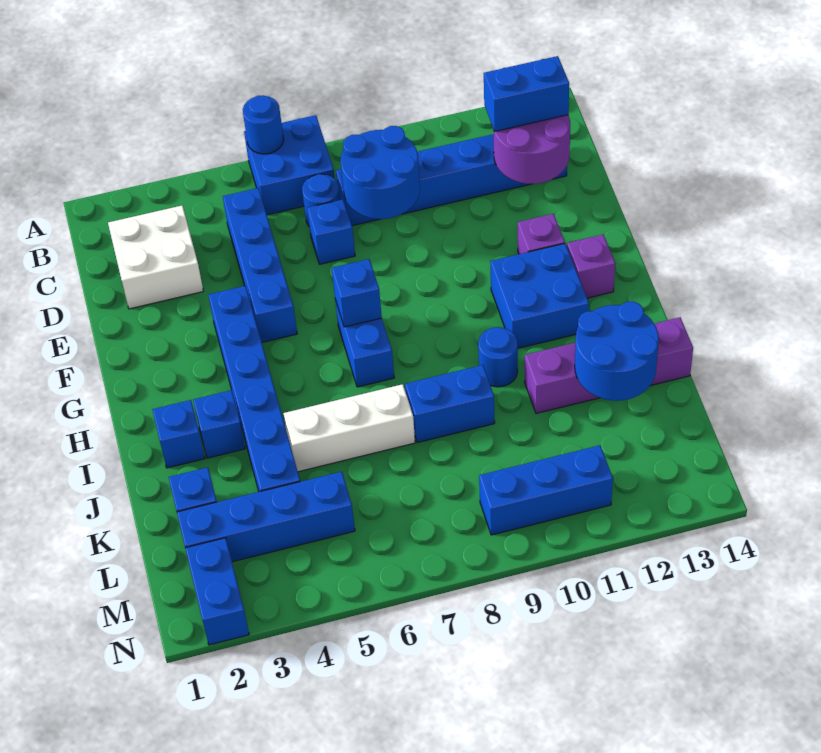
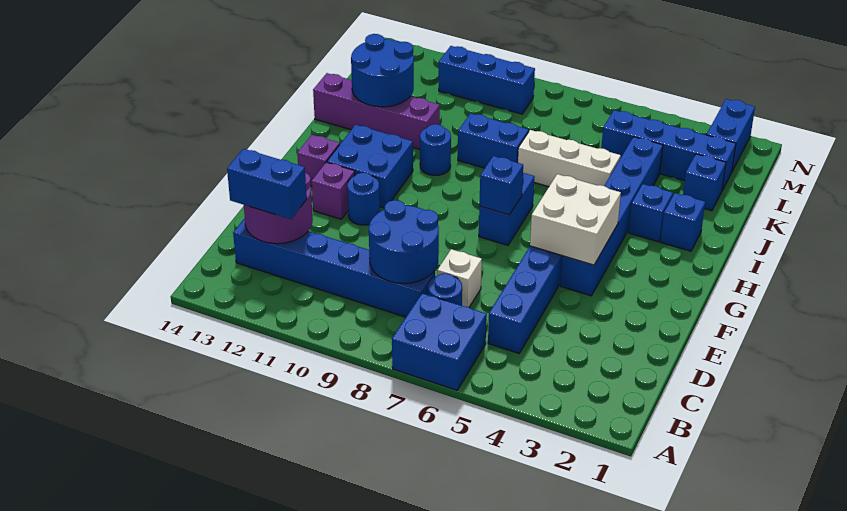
blue 1x1 round brick [243,95,284,154] -> blue 1x1 round brick moved to [347,173,380,225]
white 2x2 brick [108,206,203,309] -> white 2x2 brick moved to [530,174,621,265]
blue 1x1 brick [307,199,355,264] -> white 1x1 brick [437,249,482,307]

